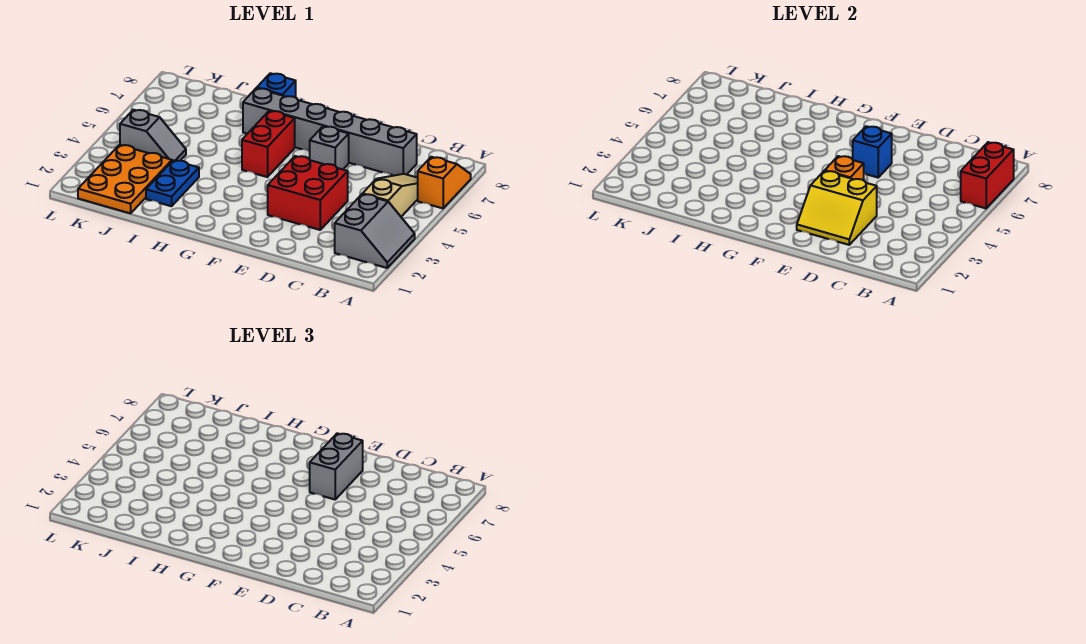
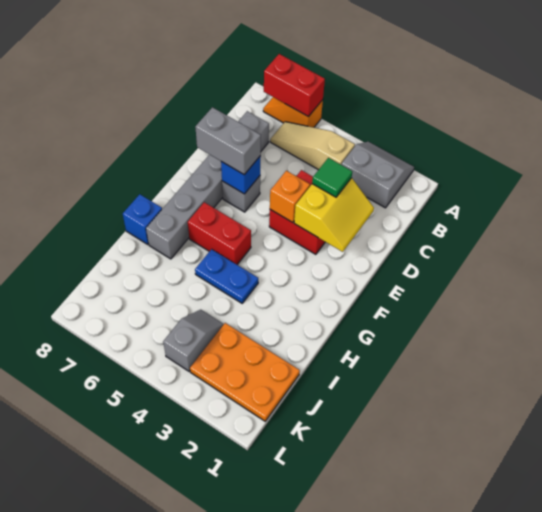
none -> green 1x1 tile [312,158,352,197]
blue 1x2 plate [146,160,199,206] -> blue 1x2 plate moved to [195,249,258,303]

